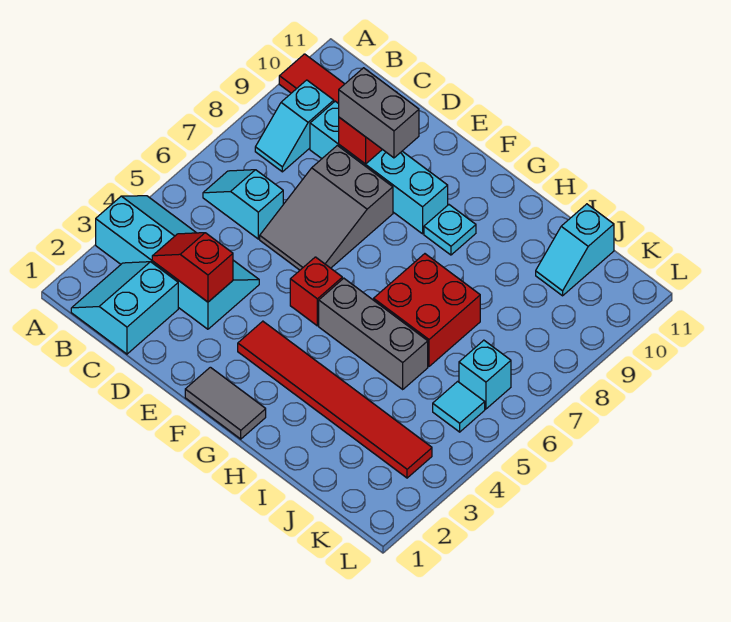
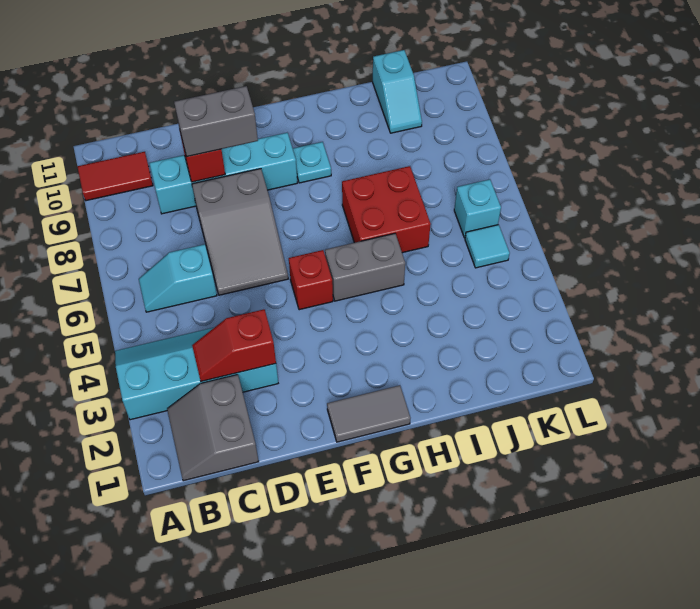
cyan 2x2 slope [71,262,178,354] -> grey 2x2 slope [167,375,259,481]
cyan 1x2 slope [255,80,334,172] -> none
red 1x6 tile [238,321,432,478] -> none
grey 1x3 brick [319,278,428,389] -> grey 1x2 brick [325,234,405,301]

